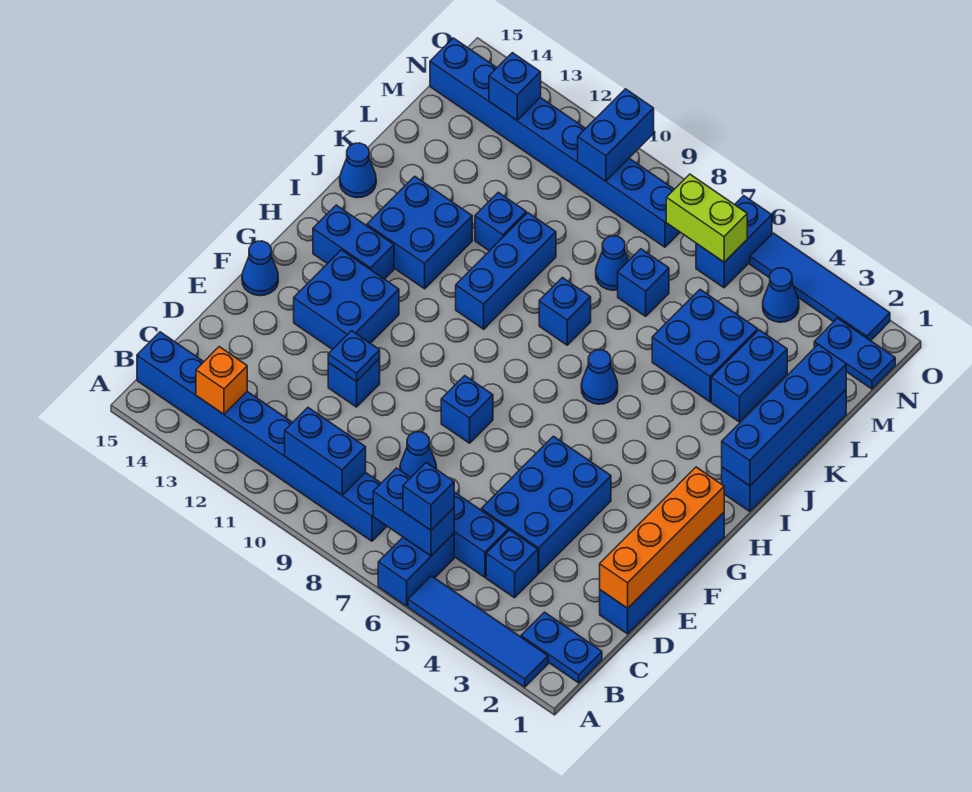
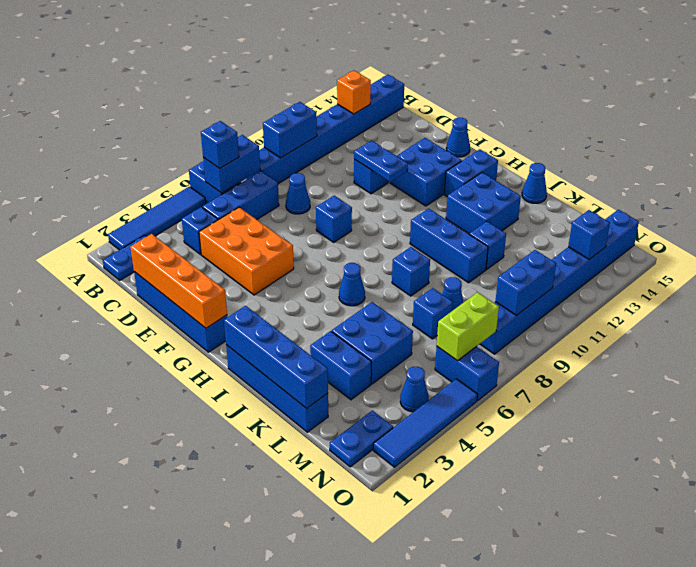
blue 2x3 brick [481,436,611,573] -> orange 2x3 brick [199,207,294,295]
blue 1x1 plate [328,331,380,382] -> blue 1x2 plate [354,141,408,182]
blue 1x2 brick [578,89,654,181] -> blue 1x2 brick turned to [495,250,556,316]

